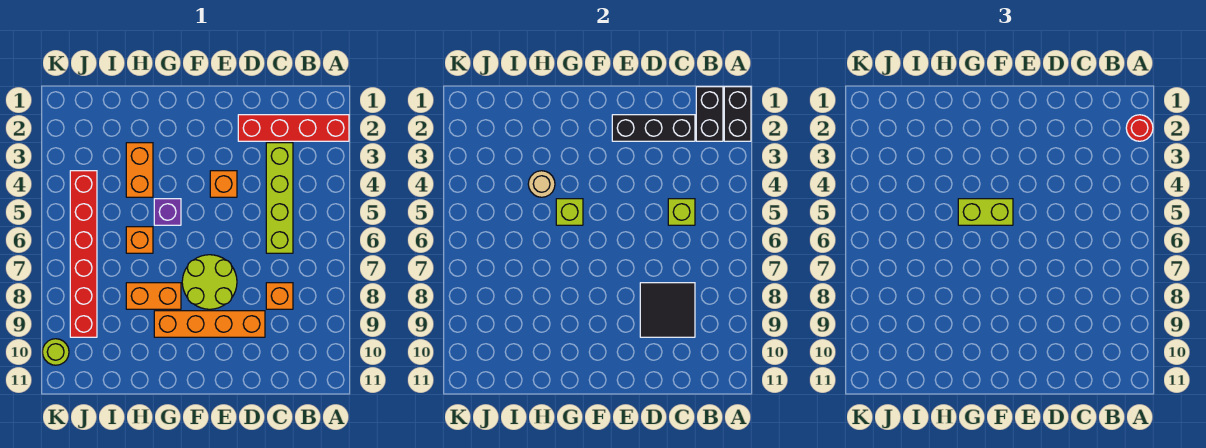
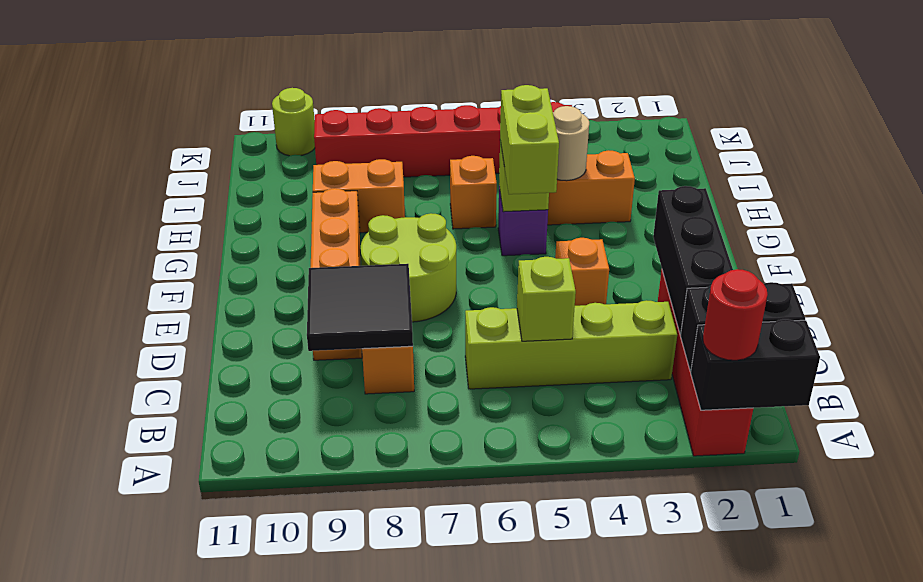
orange 1x2 brick [126,283,181,309] -> orange 1x2 brick turned to [313,159,405,233]

